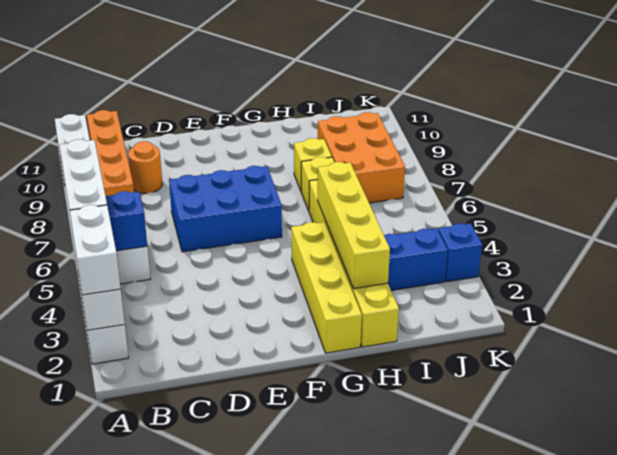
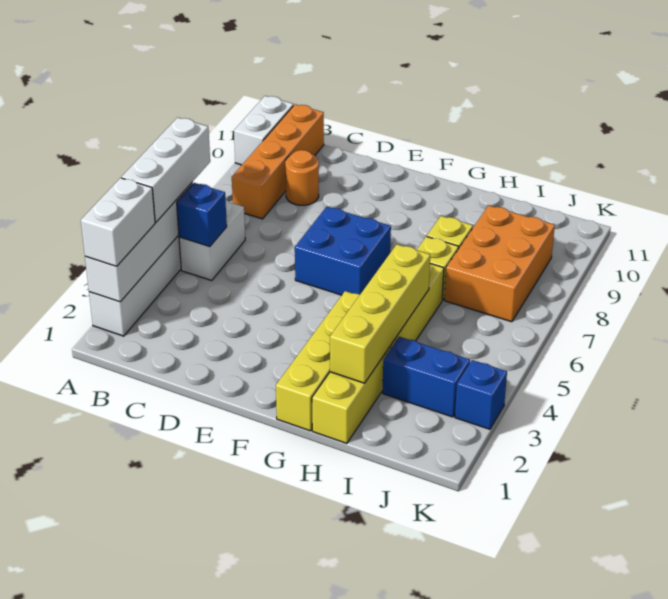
blue 2x3 brick [169,166,282,252] -> blue 2x2 brick [295,207,391,295]

